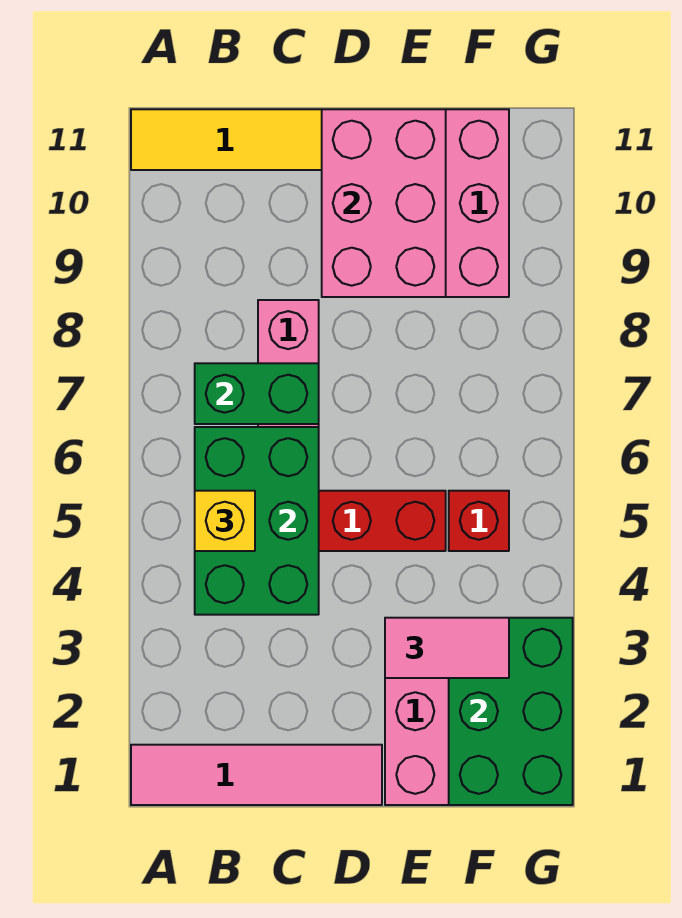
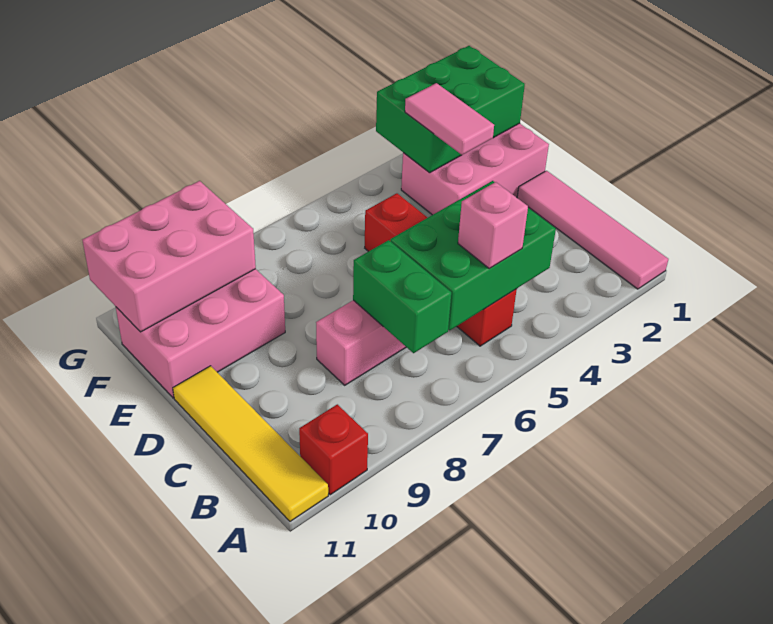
yellow 1x1 brick [195,491,255,551] -> pink 1x1 brick [458,182,528,269]
pink 2x3 brick [322,109,446,297] -> pink 2x3 brick moved to [82,181,256,332]
red 1x1 brick [449,491,509,551] -> red 1x1 brick moved to [299,404,368,495]

